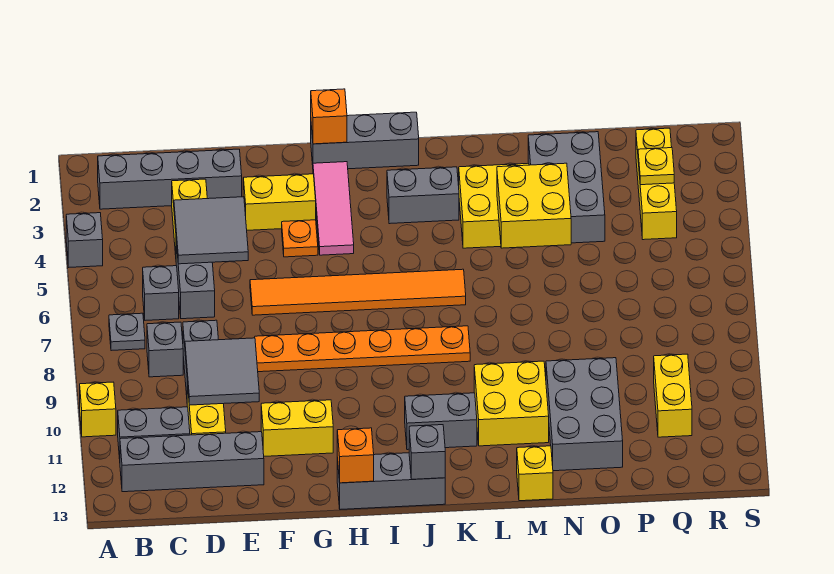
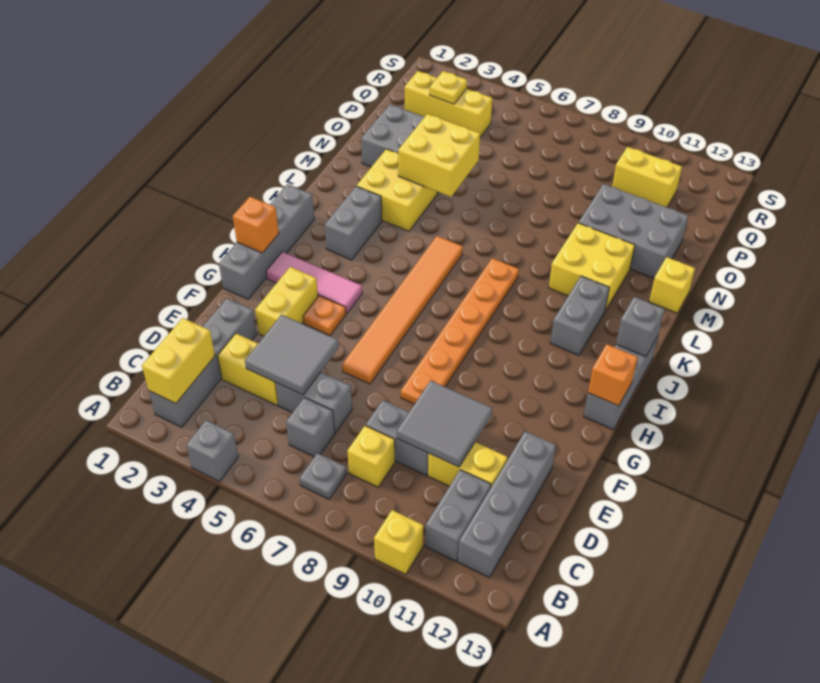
grey 1x1 brick [147,322,183,377] -> yellow 1x1 brick [347,426,395,487]
yellow 1x2 brick [261,400,333,456] -> yellow 1x2 brick moved to [142,318,215,404]
grey 1x3 brick [311,112,419,169] -> grey 1x4 brick [219,184,314,299]

